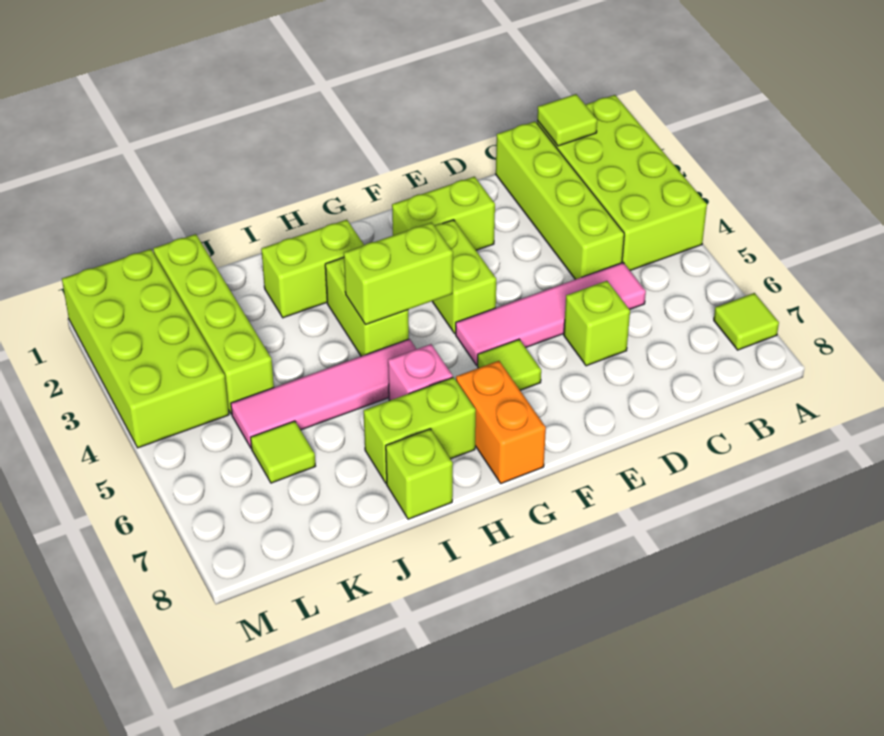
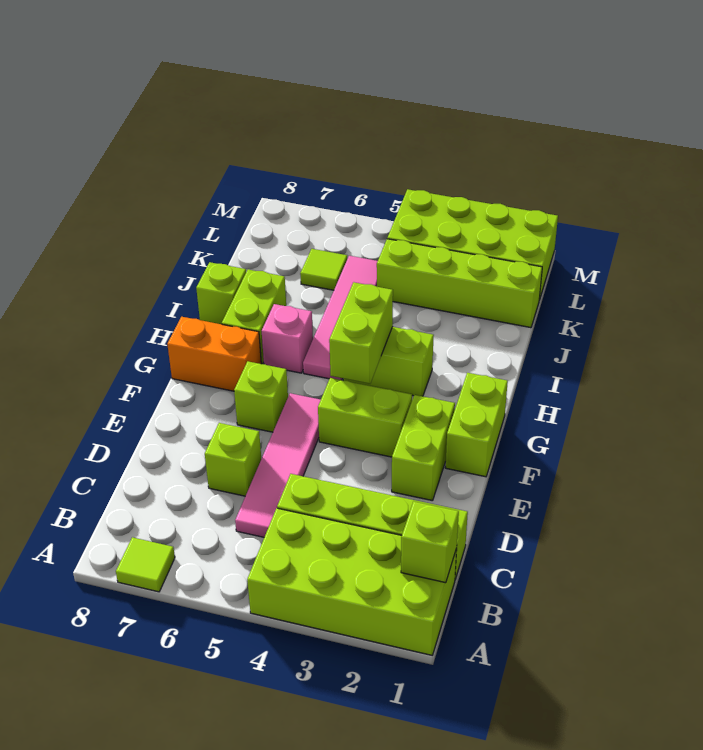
lime 1x1 tile [537,94,597,146] -> lime 1x1 brick [401,502,459,583]
lime 1x1 tile [478,339,541,390] -> lime 1x1 brick [234,361,288,432]
lime 1x2 brick [261,220,364,318] -> lime 1x2 brick moved to [445,373,508,477]

